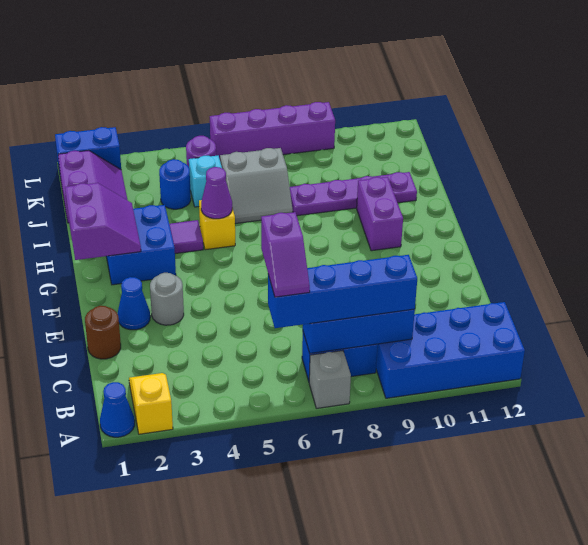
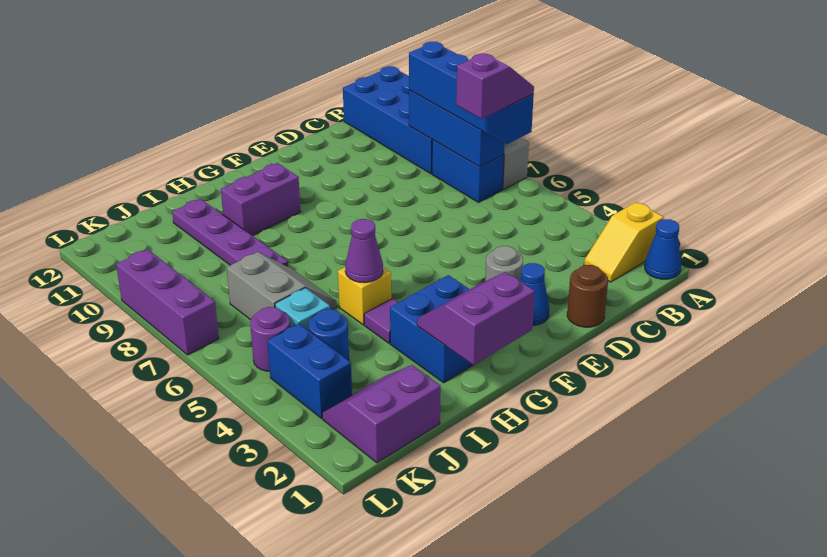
blue 1x2 brick [55,127,121,173] -> blue 1x2 brick moved to [268,324,352,418]
purple 1x4 brick [210,102,335,159] -> purple 1x3 brick [116,249,219,355]

